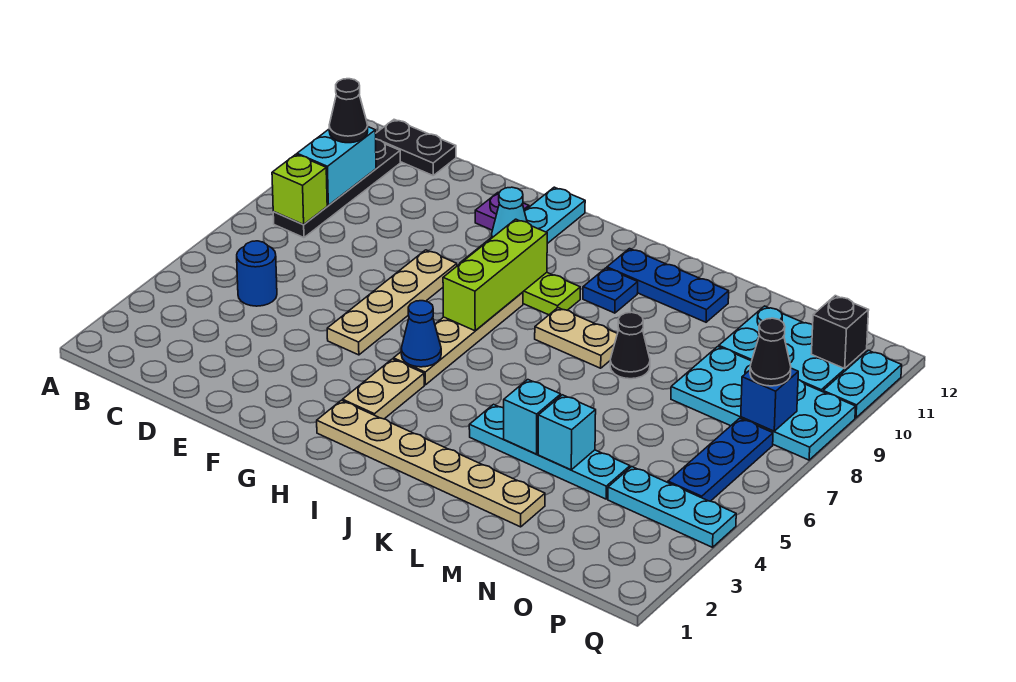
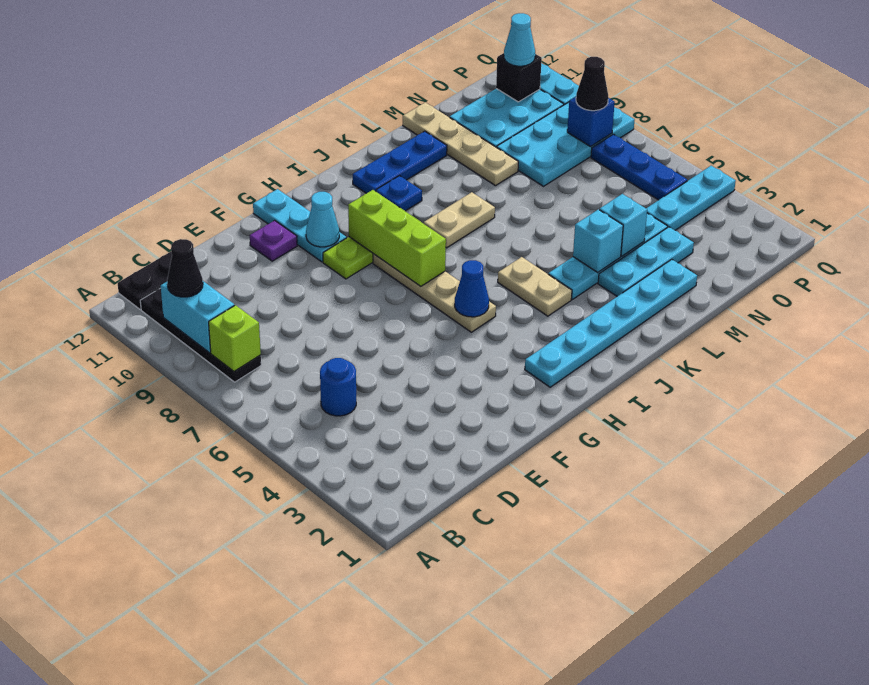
tan 1x4 plate [327,250,457,355] -> tan 1x4 plate moved to [403,102,518,186]
tan 1x6 plate [317,400,545,527] -> cyan 1x6 plate [525,259,697,387]
tan 1x2 plate [343,359,424,419] -> tan 1x2 plate moved to [498,257,572,316]
none -> cyan 1x3 plate [598,227,694,296]
black 1x1 cone [610,312,650,379] -> none
none -> cyan 1x1 cone [504,13,535,66]

